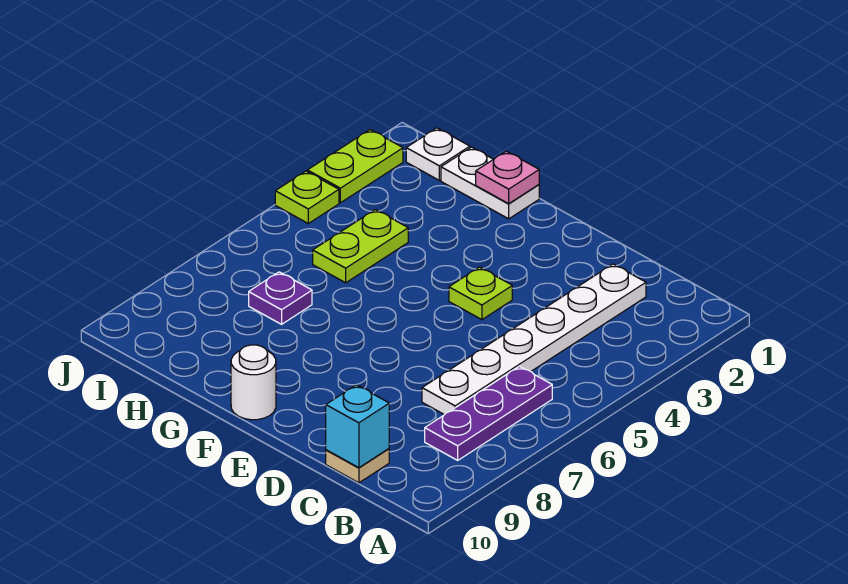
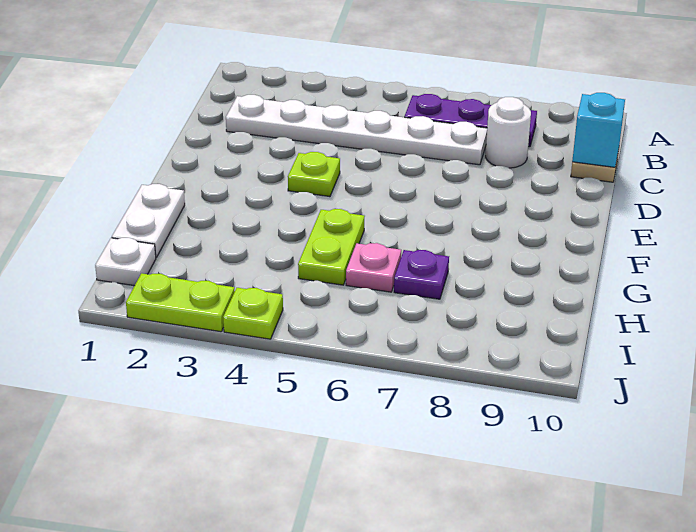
white 1x1 round brick [231,345,276,420] -> white 1x1 round brick moved to [486,97,531,168]
pink 1x1 plate [476,151,539,204] -> pink 1x1 plate moved to [346,243,401,292]
lime 1x2 plate [313,210,408,283] -> lime 1x2 plate turned to [298,209,365,285]

